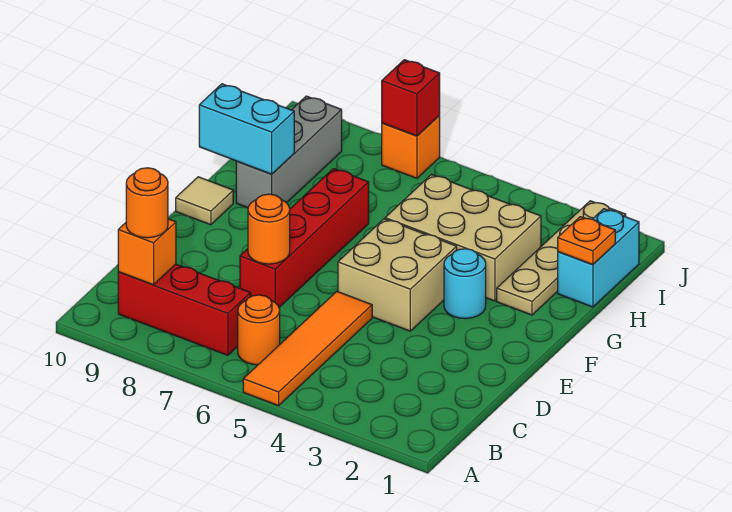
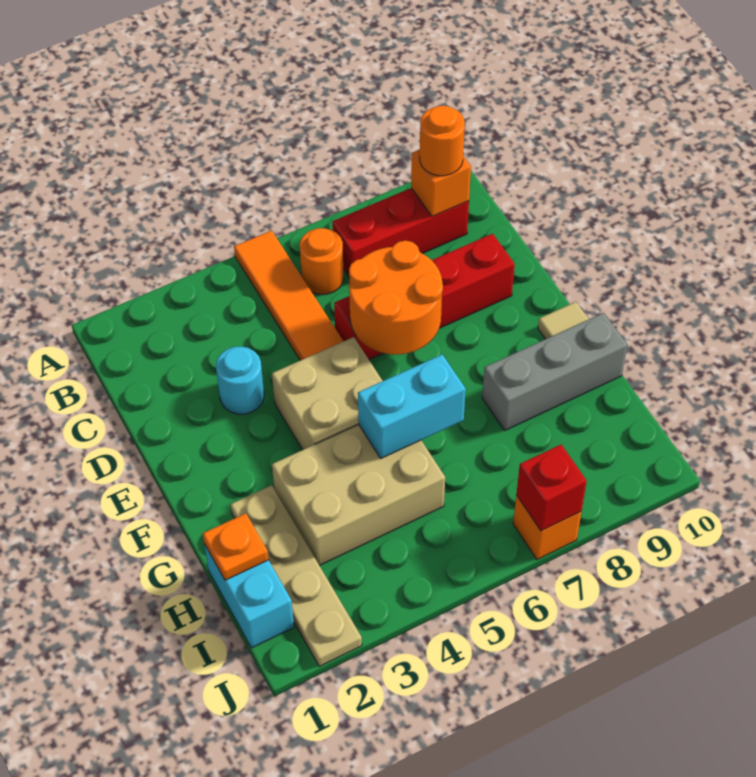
red 1x4 brick [240,169,369,307] -> red 1x4 brick turned to [334,234,515,360]
orange 1x1 round brick [248,194,290,264] -> orange 2x2 round brick [349,241,443,354]
cyan 1x1 round brick [444,249,486,319] -> cyan 1x1 round brick moved to [216,347,264,414]
grey 1x3 brick [236,96,342,208] -> grey 1x3 brick turned to [482,313,627,430]
cyan 1x2 brick [199,84,294,174] -> cyan 1x2 brick moved to [358,355,466,458]

